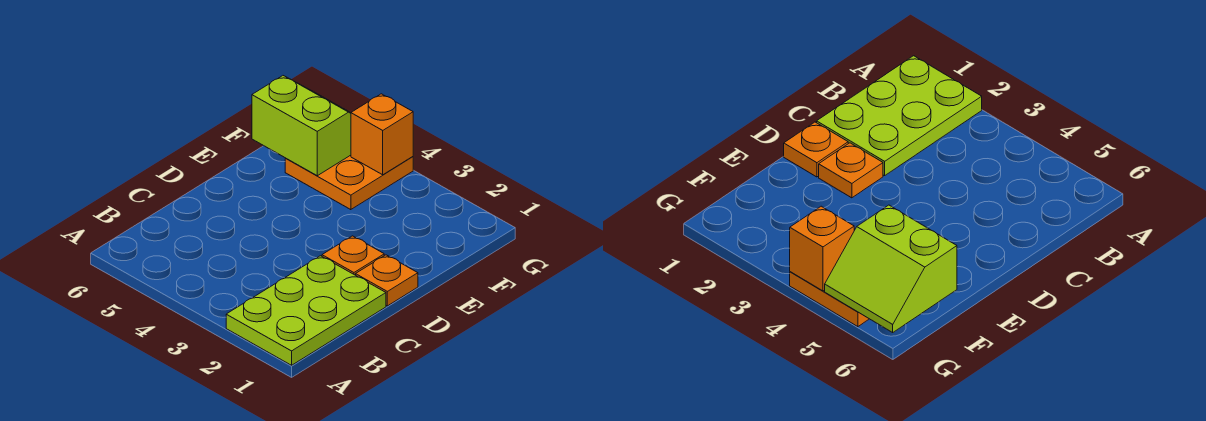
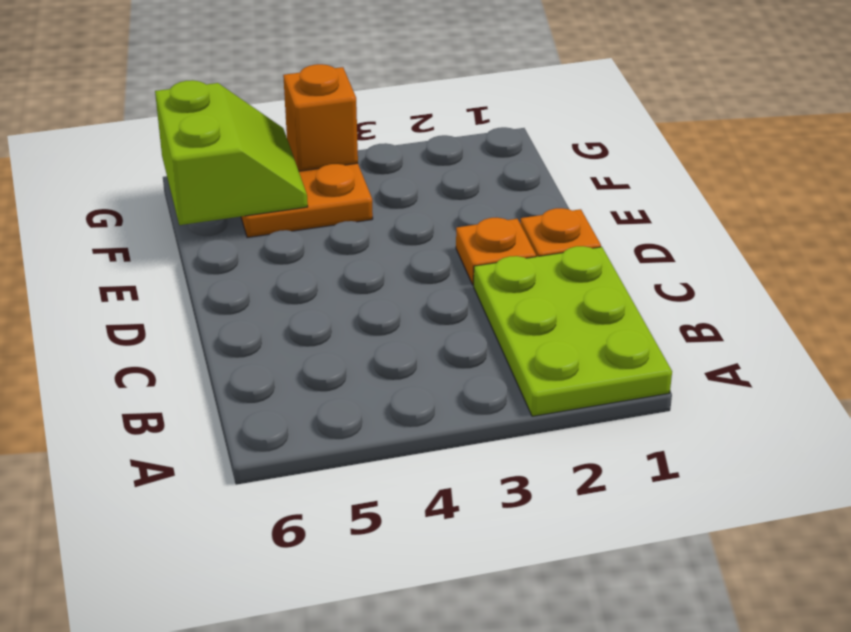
lime 2x2 slope [252,76,351,176] -> lime 2x2 slope turned to [155,80,308,225]

